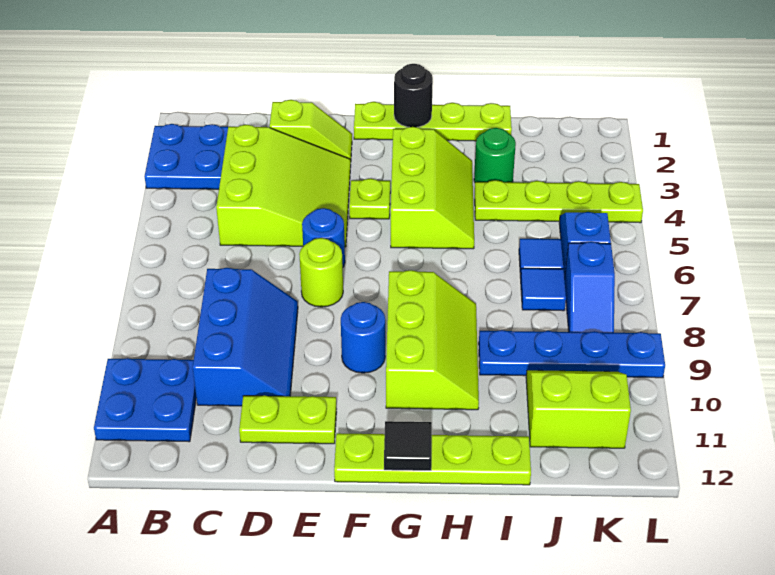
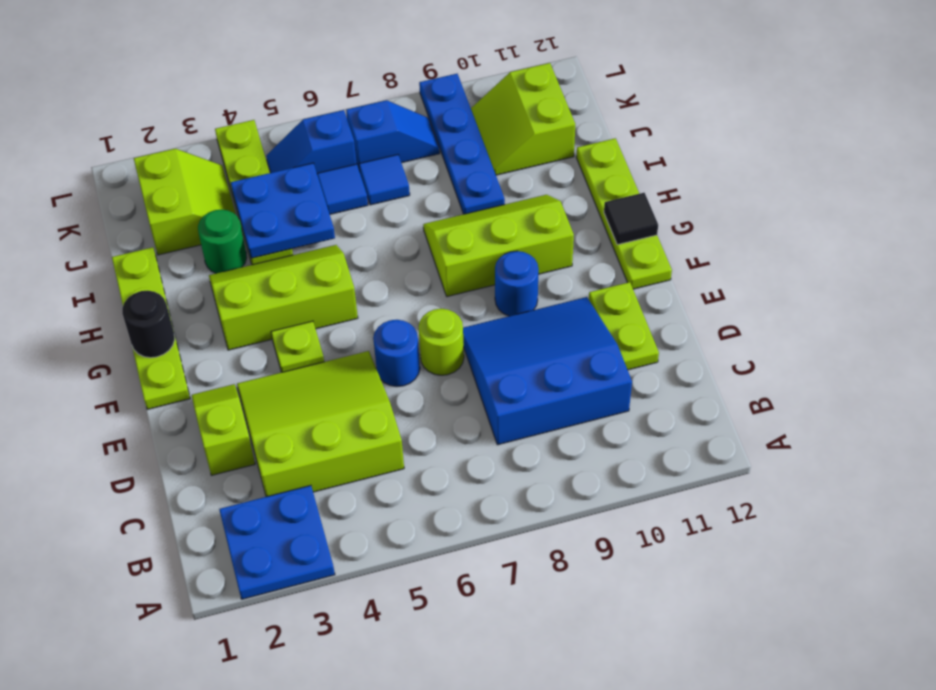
blue 2x2 plate [94,358,196,442] -> blue 2x2 plate moved to [231,163,335,258]
blue 2x3 slope [193,268,298,406] -> blue 3x3 slope [463,297,632,445]
none -> lime 2x2 slope [134,149,236,255]

